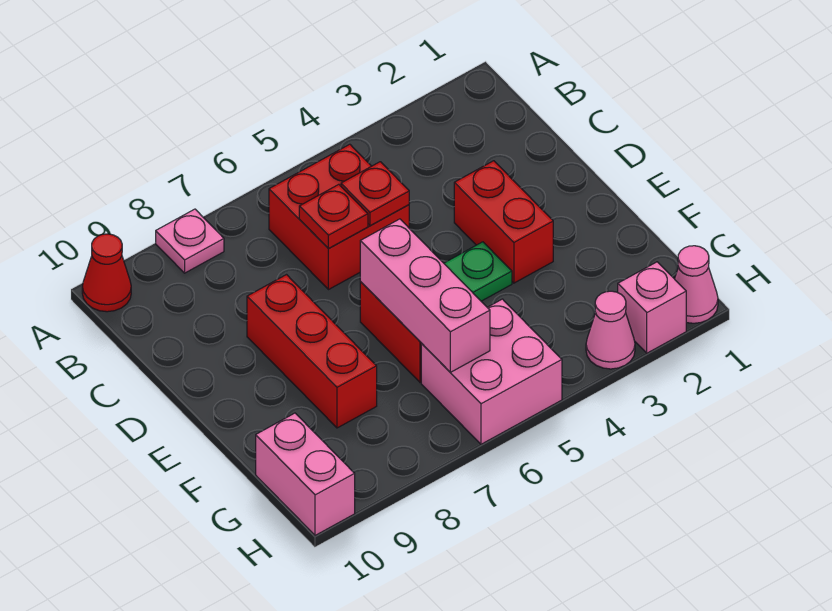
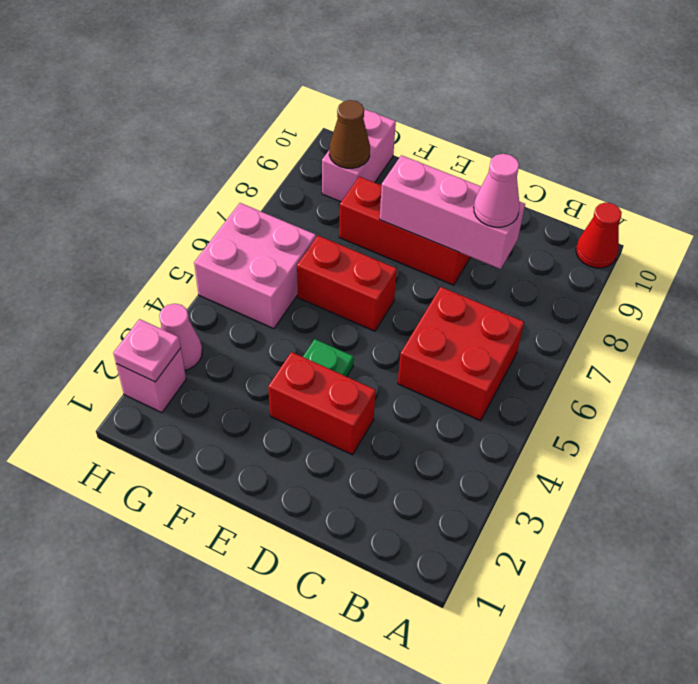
pink 1x1 plate [156,209,224,273] -> pink 1x1 plate moved to [113,319,181,382]
red 1x1 plate [341,162,409,226] -> none
red 1x1 plate [299,184,368,249] -> none
pink 1x3 brick [360,219,490,372] -> pink 1x3 brick moved to [380,155,525,269]
none -> brown 1x1 cone [329,100,370,168]
pink 1x2 brick [256,413,355,536] -> pink 1x2 brick turned to [322,109,396,202]
pink 1x1 cone [675,246,718,323] -> pink 1x1 cone moved to [474,154,520,227]

